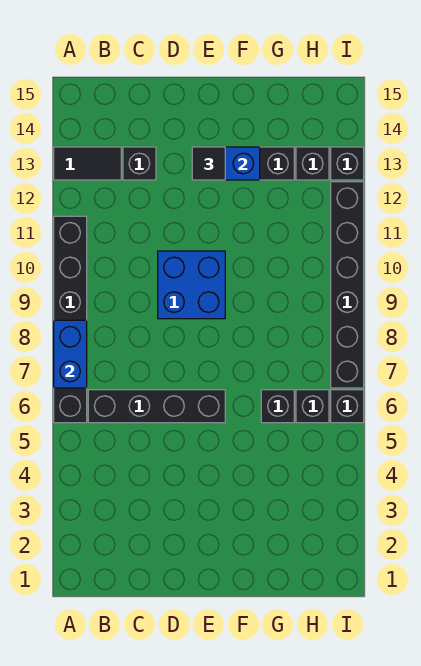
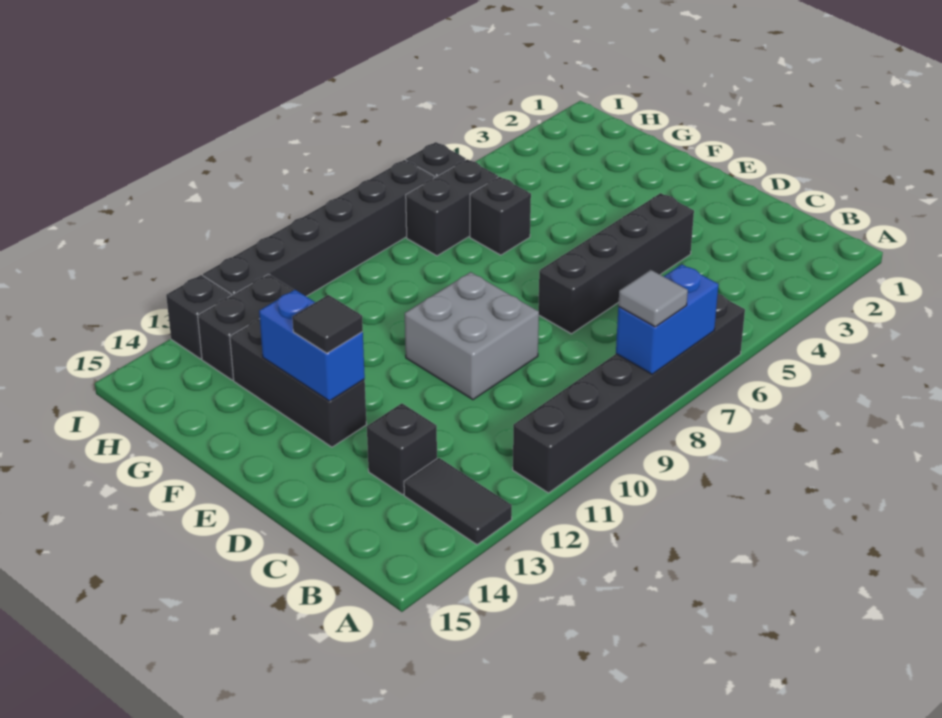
none -> grey 1x1 tile [618,270,688,327]
black 1x4 brick [88,390,225,423] -> black 1x4 brick turned to [538,193,694,334]
blue 2x2 brick [158,251,225,319] -> grey 2x2 brick [405,272,539,400]
black 1x1 brick [296,390,329,423] -> black 1x2 brick [406,159,498,256]
black 1x1 brick [296,147,329,180] -> black 1x2 brick [198,274,293,380]

